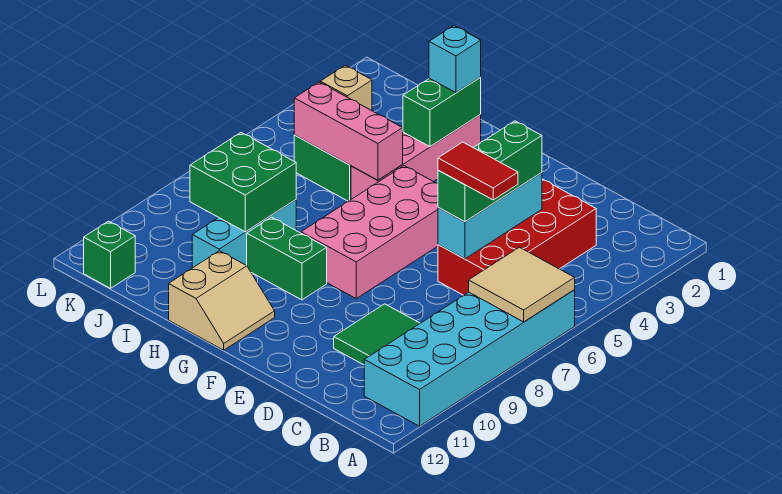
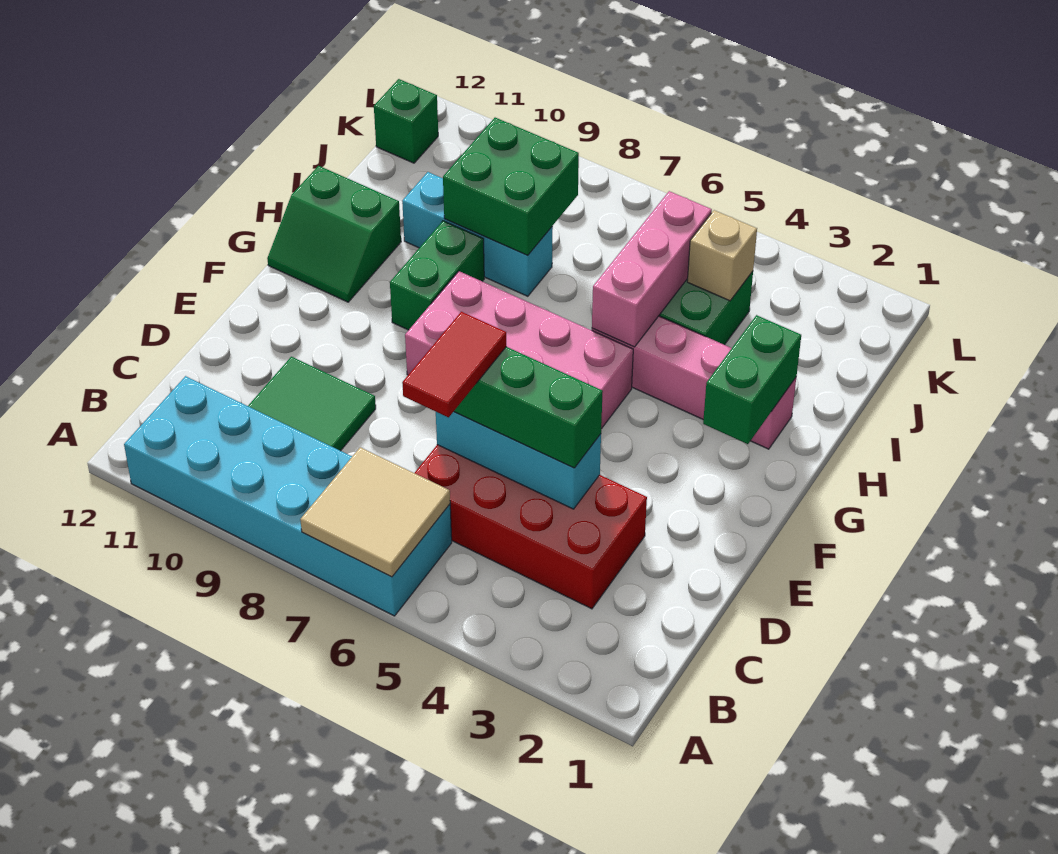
tan 2x2 slope [169,251,275,350] -> green 2x2 slope [267,166,401,302]
green 1x2 brick [403,77,481,147] -> green 1x2 brick turned to [703,315,801,444]
cyan 1x1 brick [429,26,481,93] -> none

